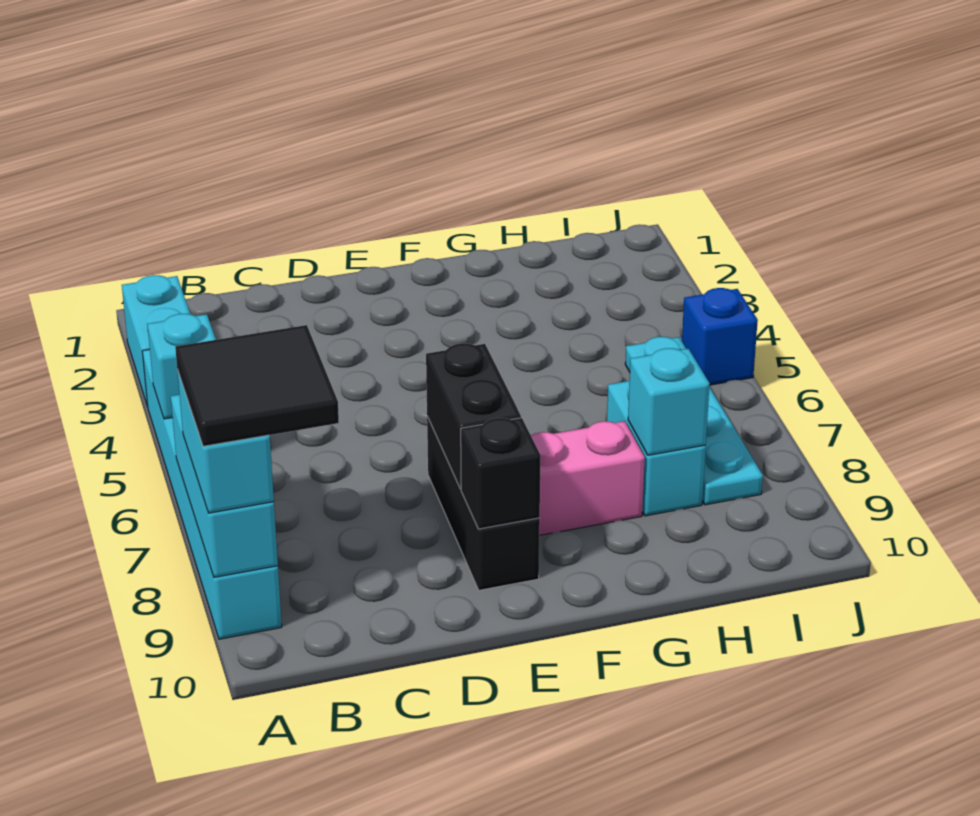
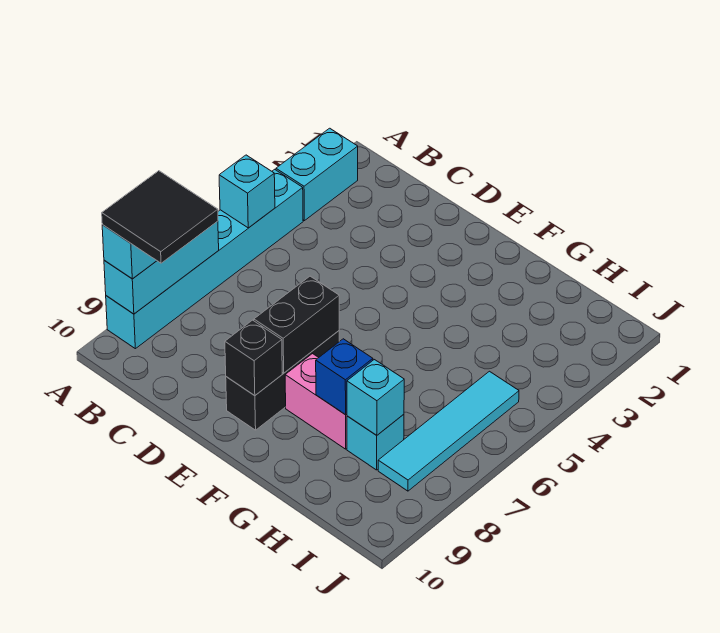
cyan 1x2 brick [607,381,706,516] -> cyan 1x1 brick [347,414,404,470]
cyan 1x4 plate [625,337,763,505] -> cyan 1x4 tile [378,371,519,491]
blue 1x1 brick [682,288,758,385] -> blue 1x1 brick moved to [316,339,373,415]

